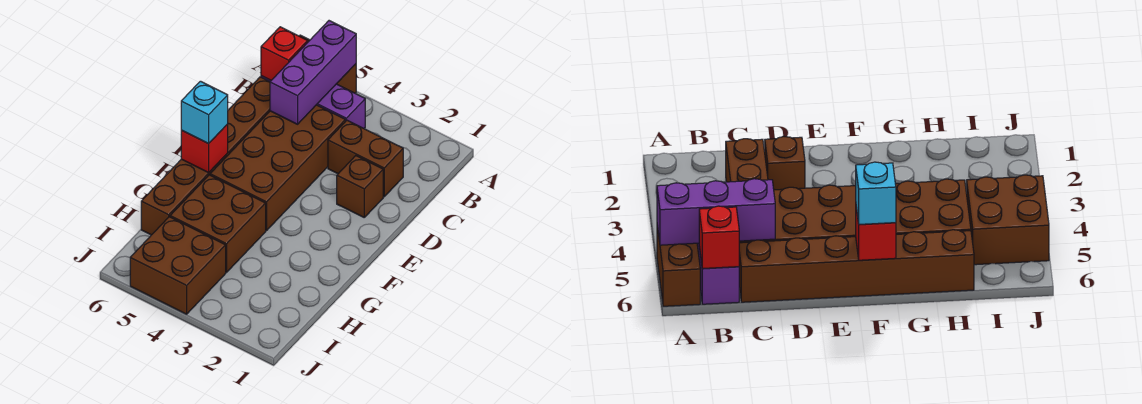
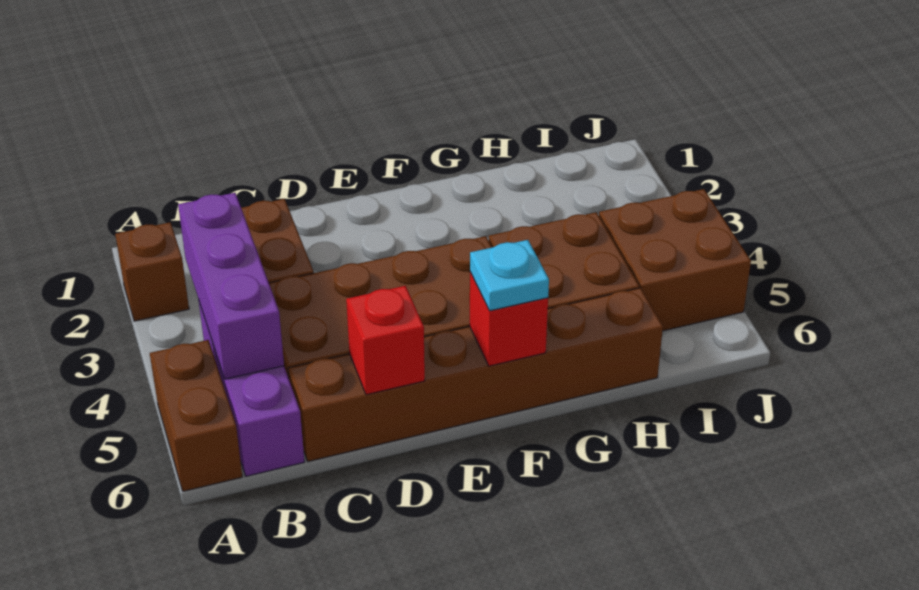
purple 1x3 brick [270,21,356,124] -> purple 1x3 brick turned to [178,193,284,379]
red 1x1 brick [261,27,308,80] -> red 1x1 brick moved to [346,286,425,395]
brown 1x1 brick [337,156,383,217] -> brown 1x1 brick moved to [115,222,189,321]
cyan 1x1 brick [181,81,228,144] -> cyan 1x1 plate [470,240,549,311]

